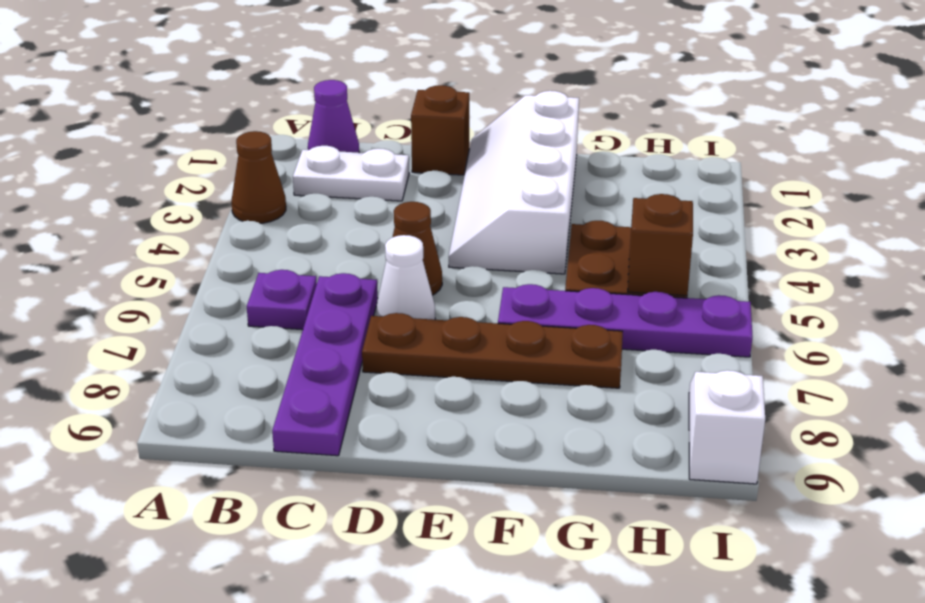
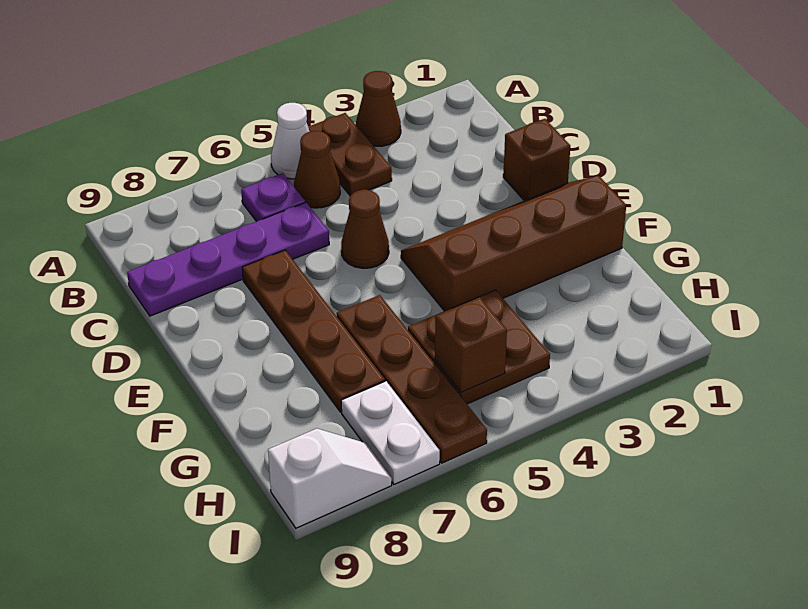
none -> brown 1x2 plate [308,113,392,196]
purple 1x1 cone [308,80,359,153] -> none
white 1x2 plate [293,146,409,201] -> white 1x2 plate moved to [341,381,440,484]
none -> brown 1x1 cone [294,131,340,208]
white 1x1 cone [376,235,435,320] -> white 1x1 cone moved to [271,103,310,179]
white 2x4 slope [449,91,579,274] -> brown 2x4 slope [401,176,626,311]
purple 1x4 plate [498,284,753,357] -> brown 1x4 plate [337,295,487,463]

